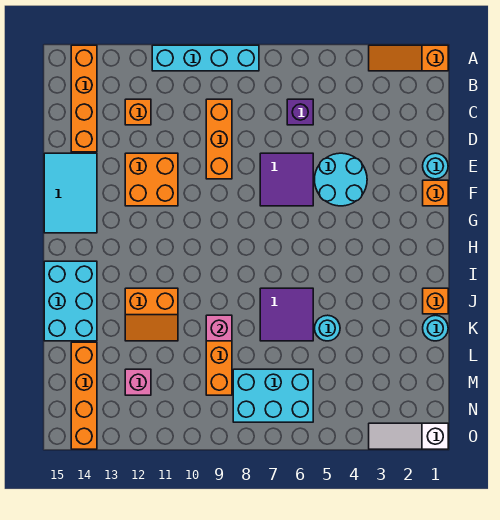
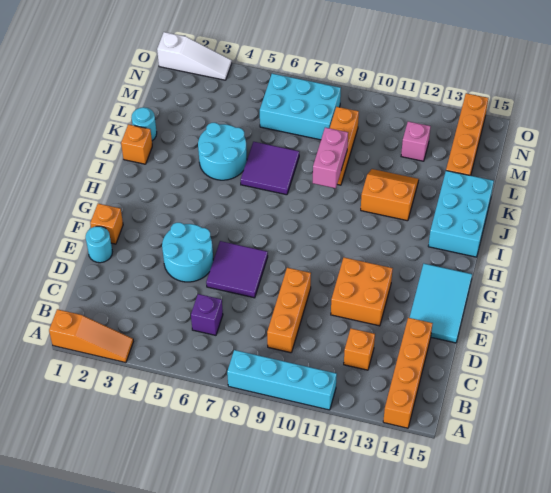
cyan 1x1 round brick [315,315,340,341] -> cyan 2x2 round brick [198,123,247,180]
pink 1x1 brick [206,315,232,341] -> pink 1x2 brick [313,128,348,188]

